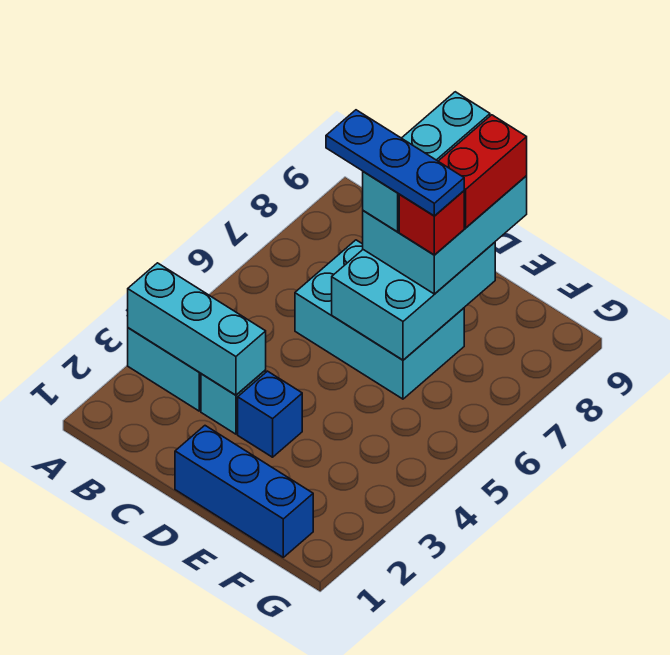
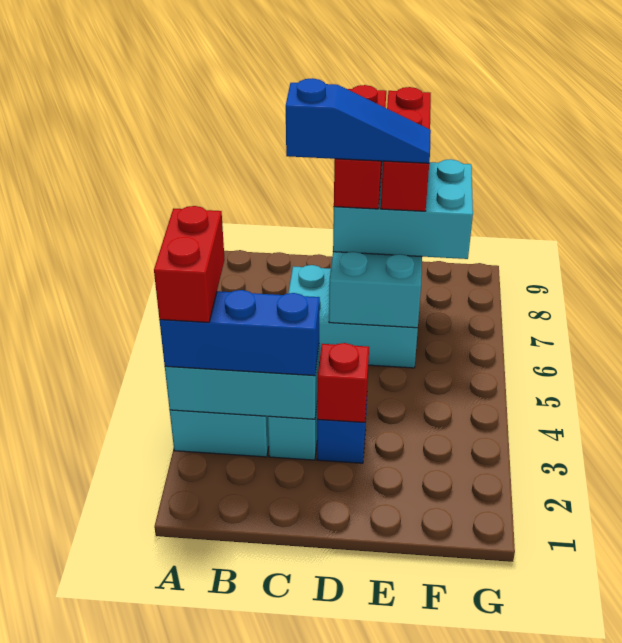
none -> red 1x2 brick [154,206,225,322]
blue 1x3 plate [326,110,464,216] -> blue 1x3 slope [286,78,431,163]
blue 1x3 brick [175,426,313,557] -> blue 1x3 brick moved to [159,290,320,376]
none -> red 1x1 brick [317,343,369,422]
cyan 2x3 brick [363,176,527,294] -> cyan 2x3 brick turned to [333,159,473,259]
cyan 1x3 brick [363,92,490,232] -> red 1x3 brick [334,85,386,209]

